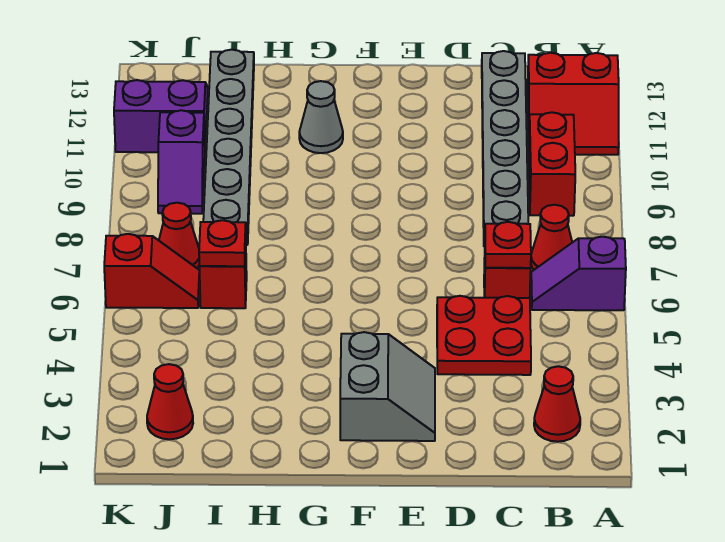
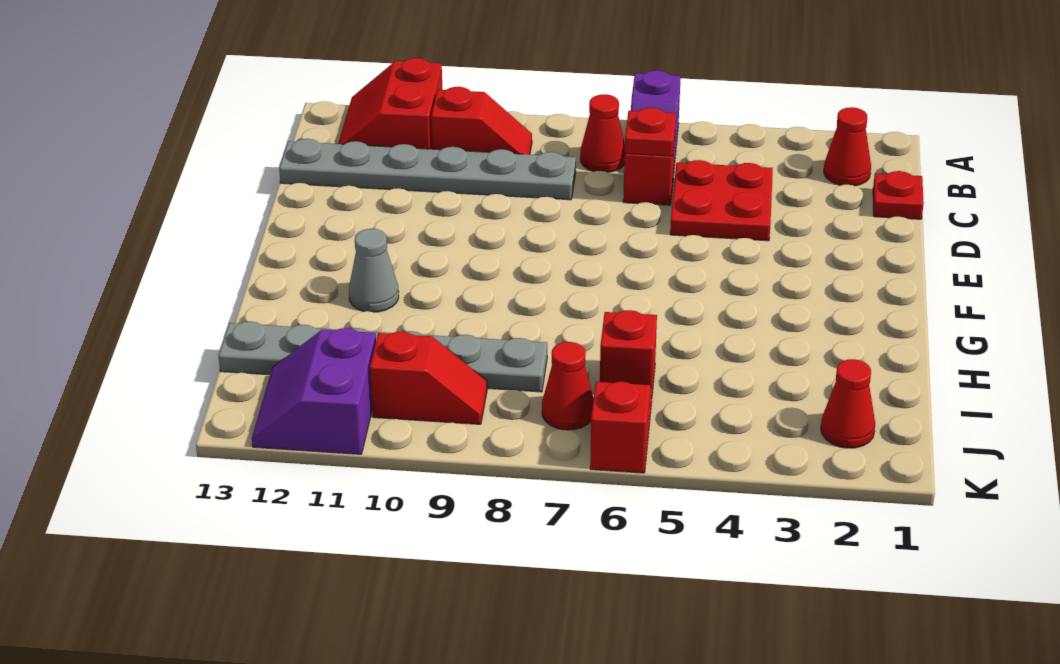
red 2x2 slope [527,53,619,155] -> red 2x2 slope turned to [338,58,443,149]
red 1x2 brick [529,112,575,216] -> red 1x2 slope [431,87,532,154]
grey 2x2 slope [340,332,435,441] -> none
red 1x1 plate [199,220,246,266] -> red 1x1 plate moved to [873,171,924,219]
purple 1x2 slope [158,110,205,214] -> red 1x2 slope [370,332,487,424]

